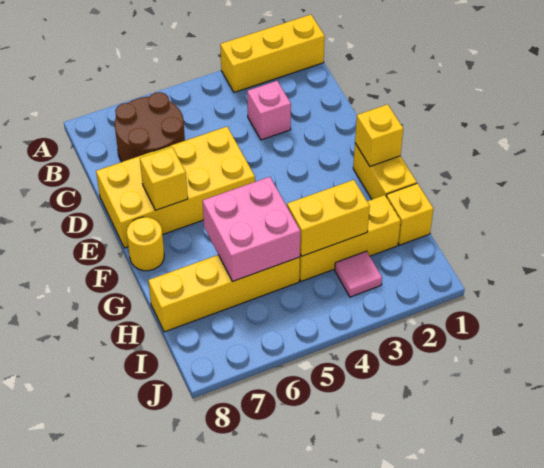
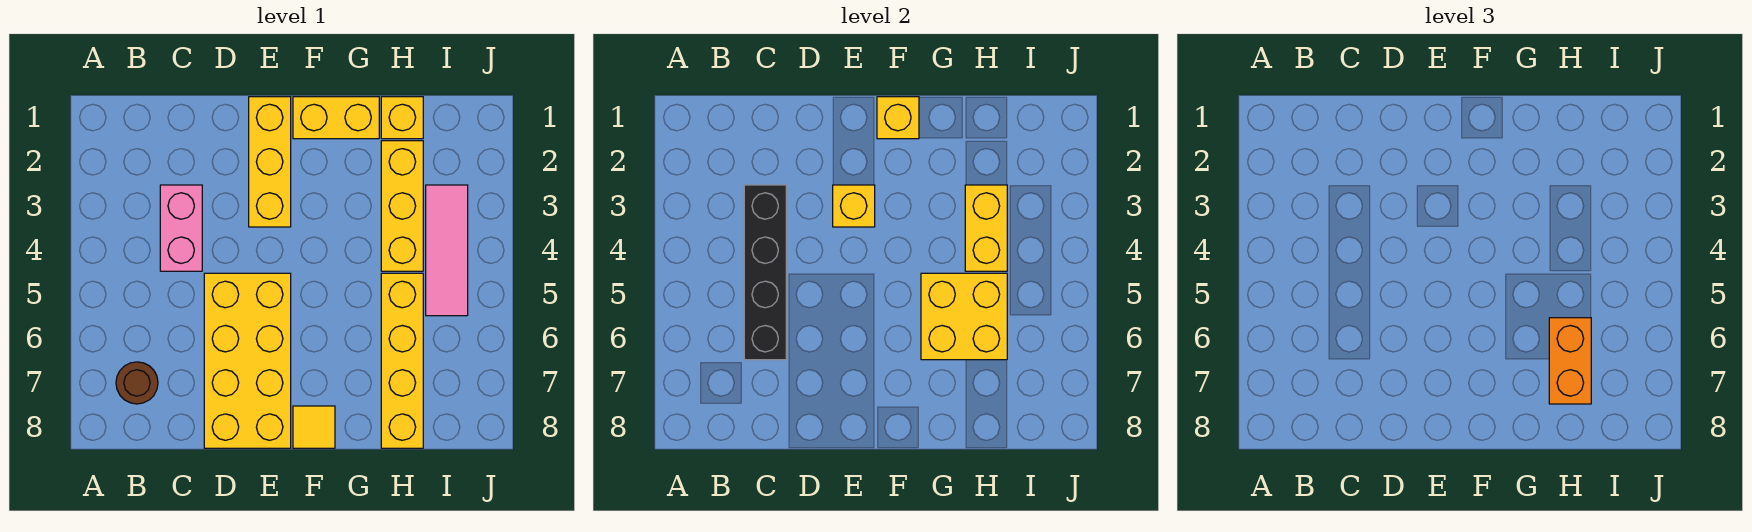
yellow 1x3 brick [220,15,325,92] -> yellow 1x3 brick moved to [249,97,291,227]
brown 2x2 round brick [115,92,185,162] -> brown 1x1 round brick [116,362,158,404]
pink 1x1 brick [247,81,291,140] -> pink 1x2 brick [160,185,202,271]
none -> black 1x4 brick [744,185,786,360]
yellow 1x1 brick [140,147,188,210] -> yellow 1x1 brick moved to [833,185,875,227]
yellow 1x1 round brick [127,217,164,271] -> yellow 1x1 tile [293,406,335,448]
pink 2x2 brick [202,177,300,282] -> yellow 2x2 brick [921,273,1007,360]
none -> orange 1x2 brick [1549,318,1591,404]
pink 1x1 tile [335,251,382,297] -> pink 1x3 tile [426,185,468,316]

